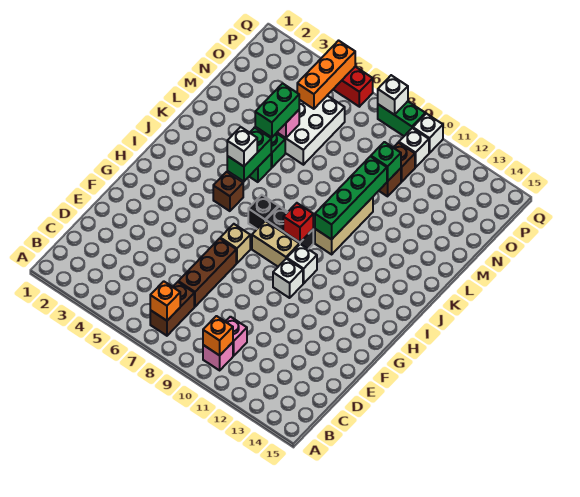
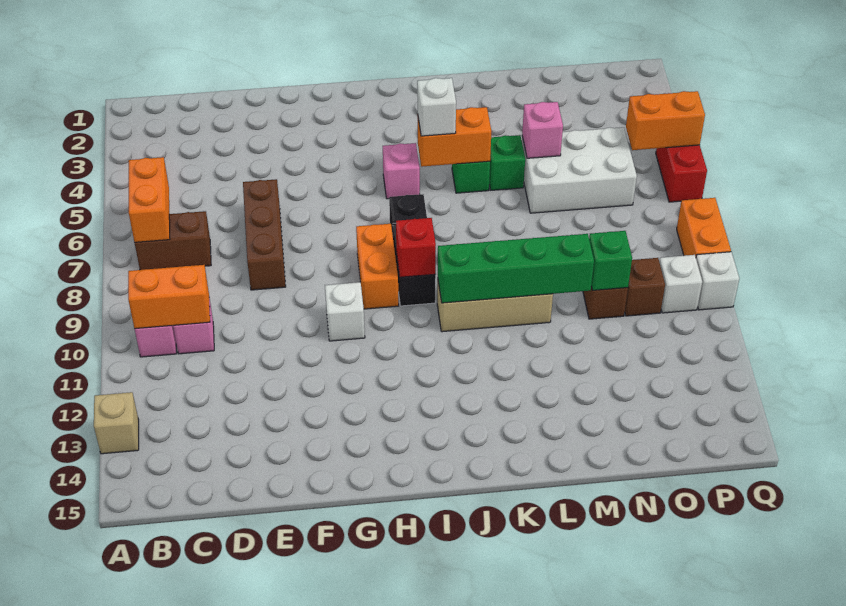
orange 1x1 brick [150,281,180,321] -> orange 1x2 brick [129,157,170,242]
orange 1x1 brick [203,316,233,356] -> orange 1x2 brick [128,265,210,329]
brown 1x3 brick [178,238,236,307] -> brown 1x3 brick turned to [243,179,286,290]
tan 1x1 brick [220,224,250,263] -> tan 1x1 brick moved to [94,392,139,454]
tan 1x2 brick [252,221,299,266] -> orange 1x2 brick [356,224,399,309]
white 1x1 brick [287,244,317,283] -> none
brown 1x1 brick [213,172,243,211] -> pink 1x1 brick [383,143,420,199]
green 1x2 brick [227,128,271,181] -> orange 1x2 brick [418,107,491,167]
green 1x2 brick [255,83,299,137] -> none
orange 1x3 brick [297,41,355,109] -> orange 1x2 brick [626,91,705,150]
green 1x2 brick [378,101,425,136] -> orange 1x2 brick [677,198,731,256]
white 1x1 brick [378,75,408,115] -> none

